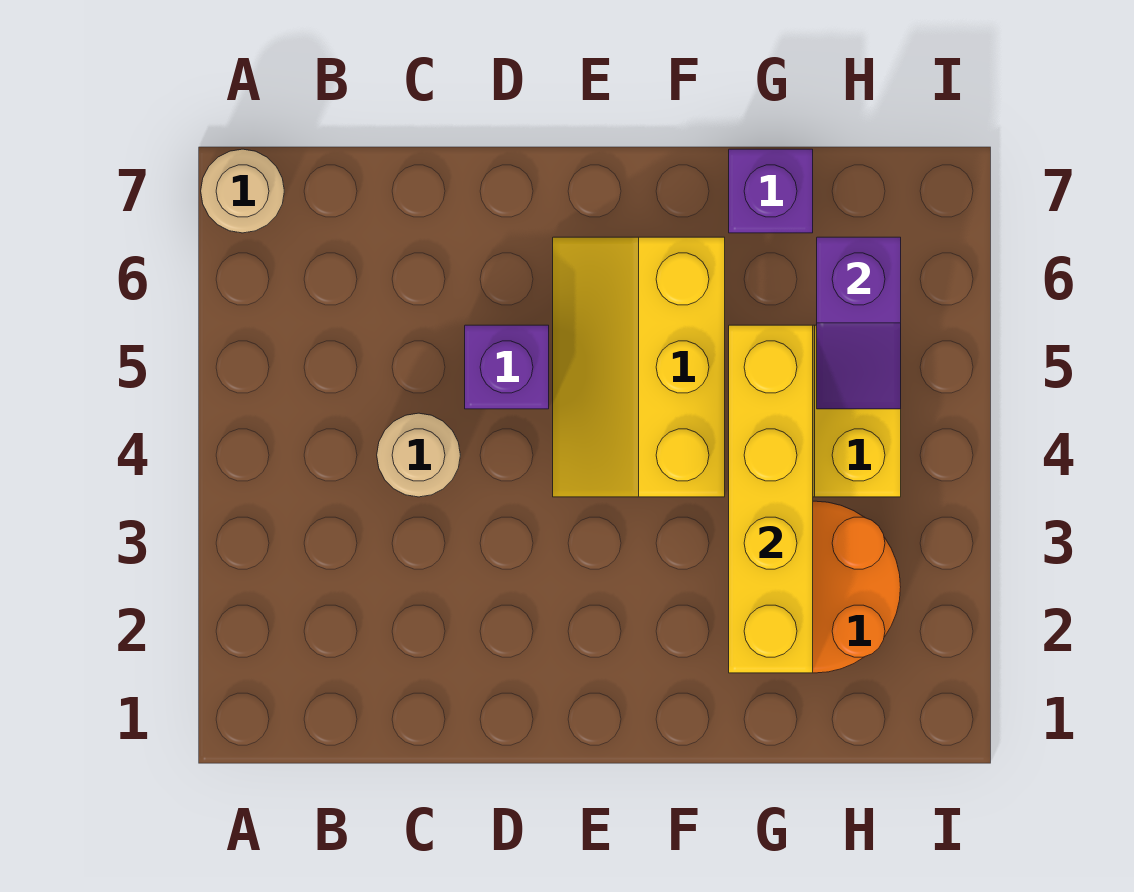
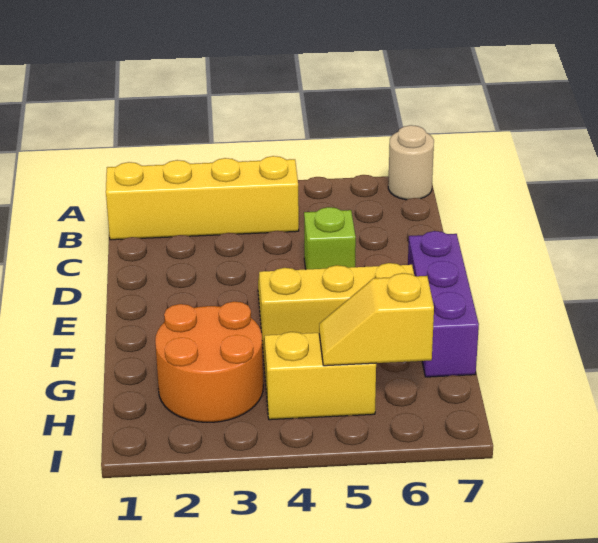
tan 1x1 round brick [377,413,460,497] -> none
purple 1x1 brick [465,325,549,409] -> lime 1x1 brick [304,207,356,270]
yellow 1x4 brick [729,325,813,673] -> yellow 1x4 brick moved to [106,156,299,240]
purple 1x1 brick [729,149,813,233] -> purple 1x3 brick [408,231,479,377]
purple 1x2 slope [817,237,901,409] -> yellow 1x2 slope [319,273,434,366]

